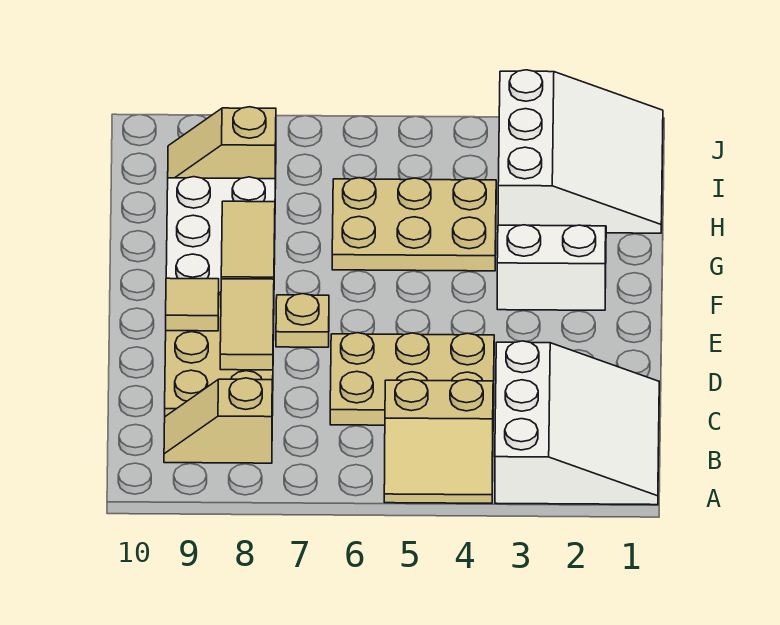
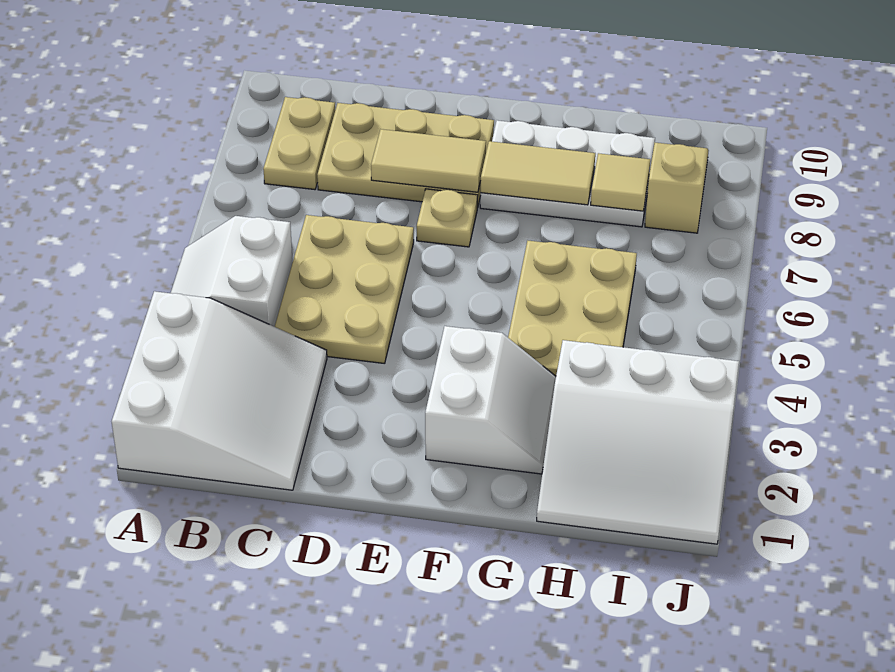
white 3x3 slope [495,341,659,505] -> white 3x3 slope turned to [112,291,327,490]
tan 2x2 slope [384,379,493,503] -> white 2x2 slope [171,216,293,327]
tan 1x2 slope [164,378,272,463] -> tan 1x2 plate [263,97,335,190]
tan 1x1 tile [166,278,219,331] -> tan 1x1 tile moved to [591,153,650,211]

